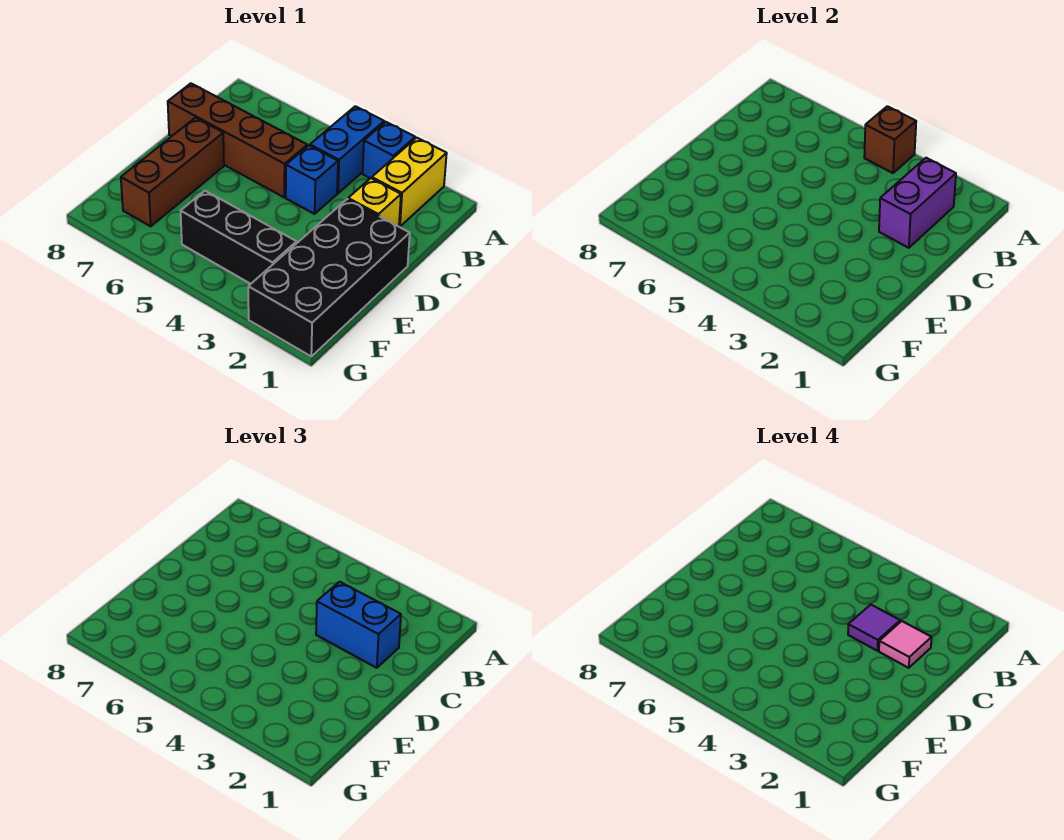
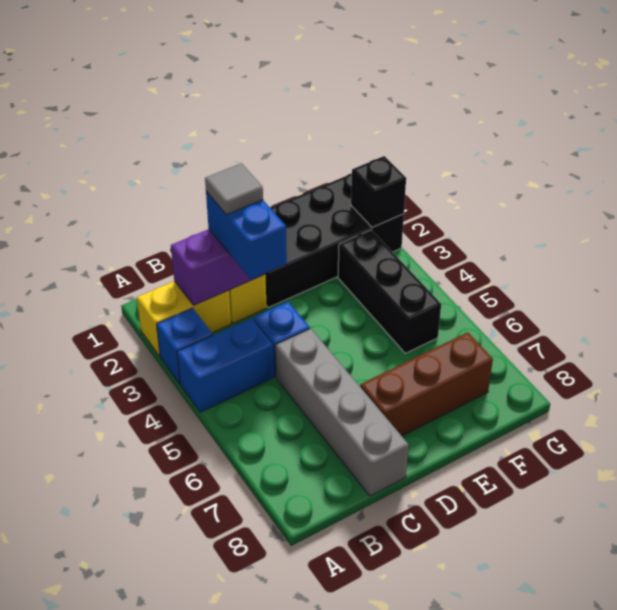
brown 1x1 brick [864,106,916,173] -> none
pink 1x1 tile [879,621,932,668] -> grey 1x1 tile [205,163,263,215]
purple 1x1 tile [848,605,900,651] -> none
brown 1x4 brick [168,83,307,197] -> grey 1x4 brick [275,329,409,496]
none -> black 1x1 brick [351,156,406,227]

